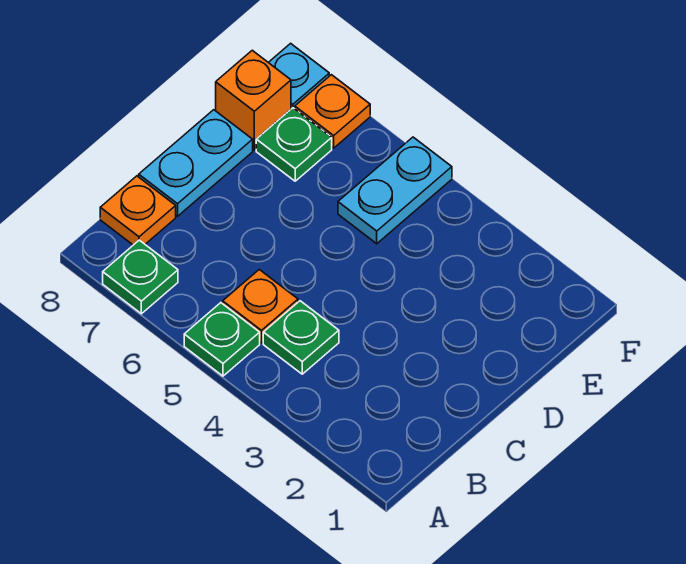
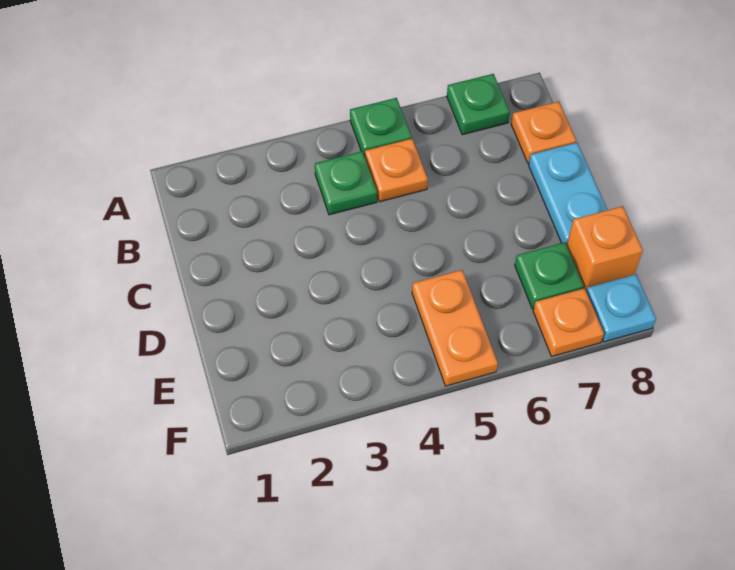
cyan 1x2 plate [338,137,452,244] -> orange 1x2 plate [412,270,498,386]

